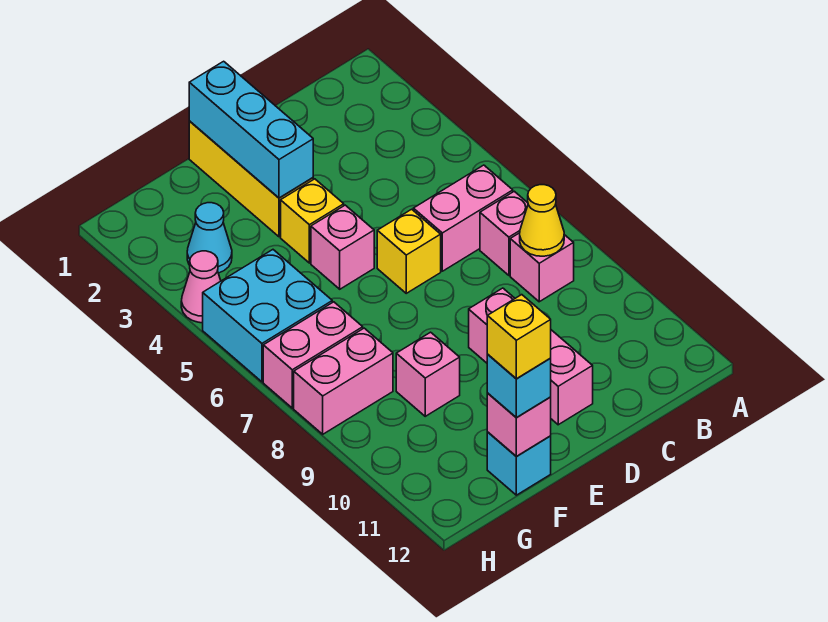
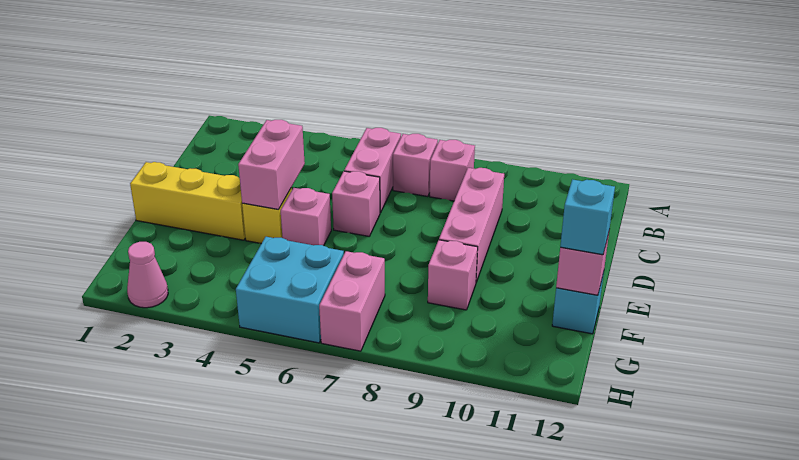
yellow 1x1 cone [520,185,564,256] -> none
yellow 1x1 brick [377,209,441,293] -> pink 1x1 brick [332,171,380,236]
pink 1x3 brick [469,288,593,425] -> pink 1x3 brick turned to [439,168,504,282]
cyan 1x3 brick [189,61,313,198] -> none
yellow 1x1 brick [487,295,551,379] -> none
cyan 1x1 cone [187,203,232,273] -> none
pink 1x2 brick [294,328,393,434] -> pink 1x2 brick moved to [238,120,305,210]
pink 1x1 cone [181,251,221,323] -> pink 1x1 cone moved to [127,242,168,308]

